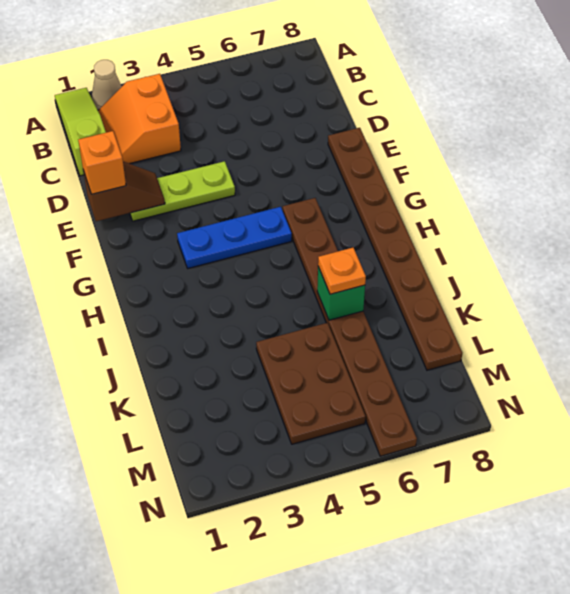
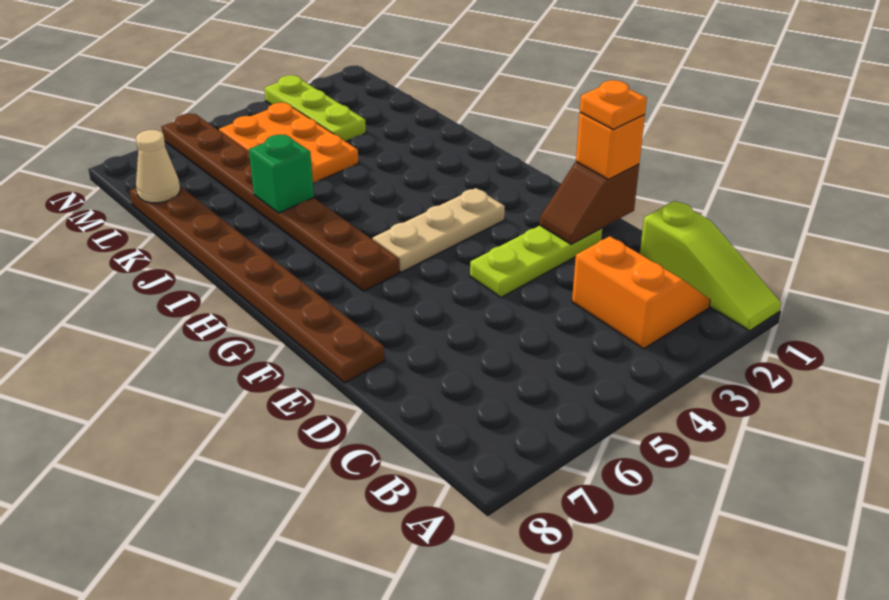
tan 1x1 cone [92,60,122,110] -> tan 1x1 cone moved to [136,130,180,203]
blue 1x3 plate [177,207,292,268] -> tan 1x3 plate [373,188,505,272]
orange 1x1 plate [318,248,366,294] -> orange 1x1 plate moved to [580,80,647,129]
brown 2x3 plate [256,323,366,444] -> orange 2x3 plate [219,103,358,182]
none -> lime 1x3 plate [264,75,366,142]

